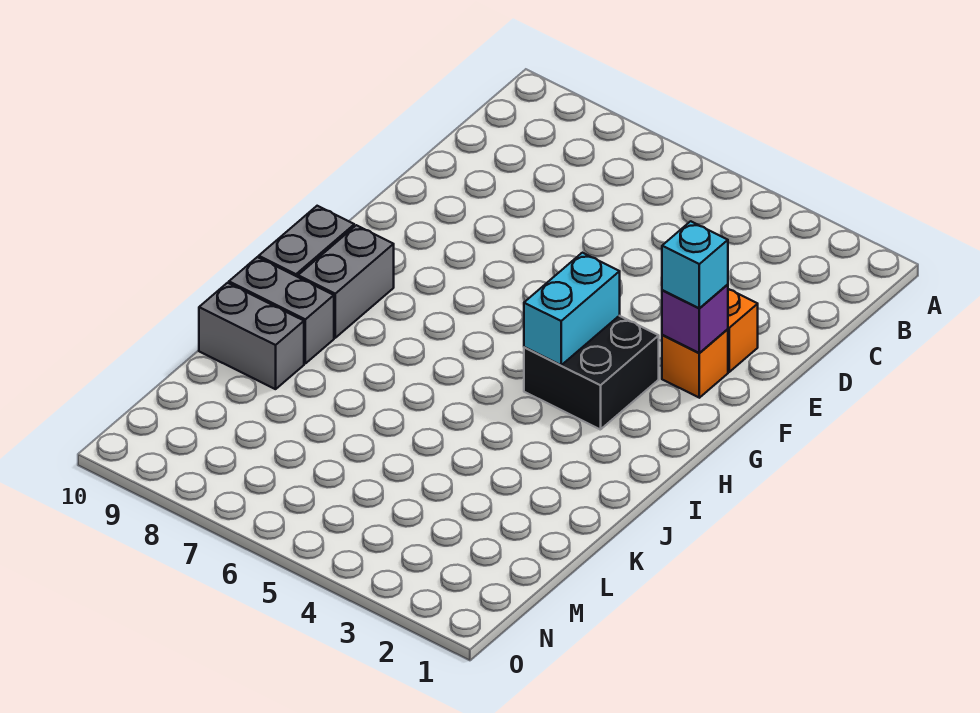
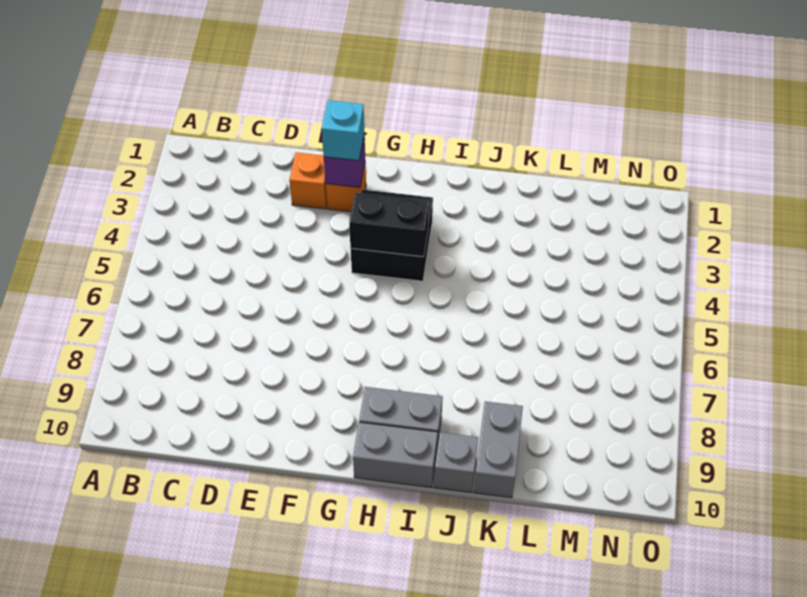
cyan 1x2 brick [524,253,620,365] -> black 1x2 brick [349,193,429,257]
grey 1x2 brick [229,257,334,363] -> grey 1x1 brick [434,432,478,493]

